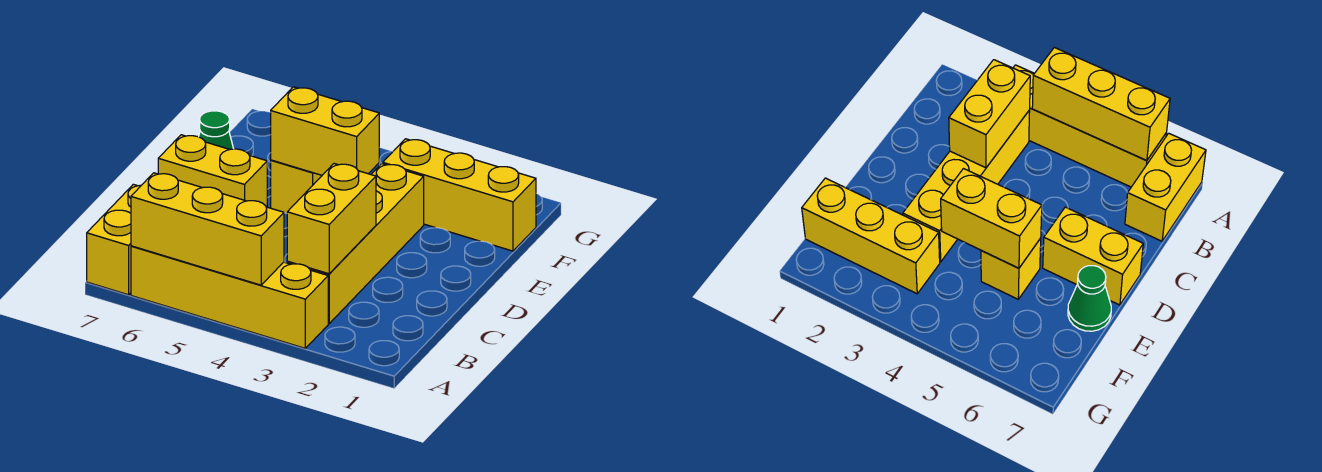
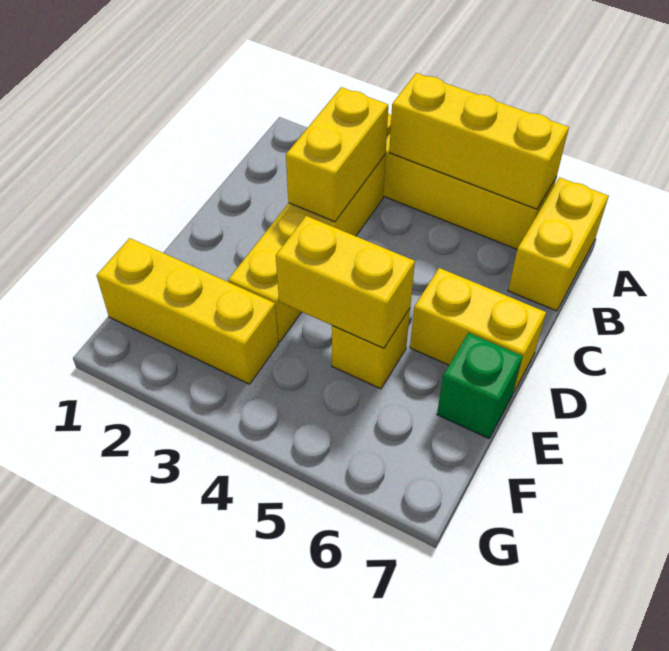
green 1x1 cone [199,111,233,149] -> green 1x1 brick [437,333,523,438]

